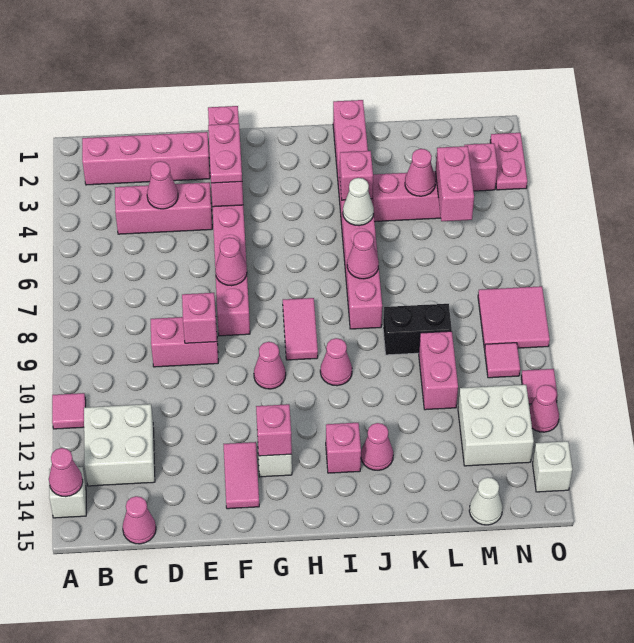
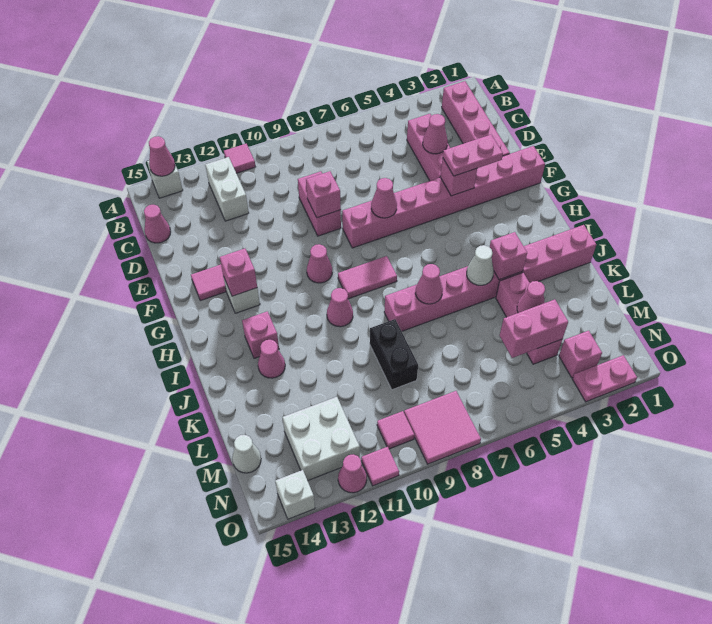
white 2x2 brick [84,404,155,486] -> white 1x2 brick [205,157,249,221]
pink 1x2 brick [419,331,458,410] -> none

